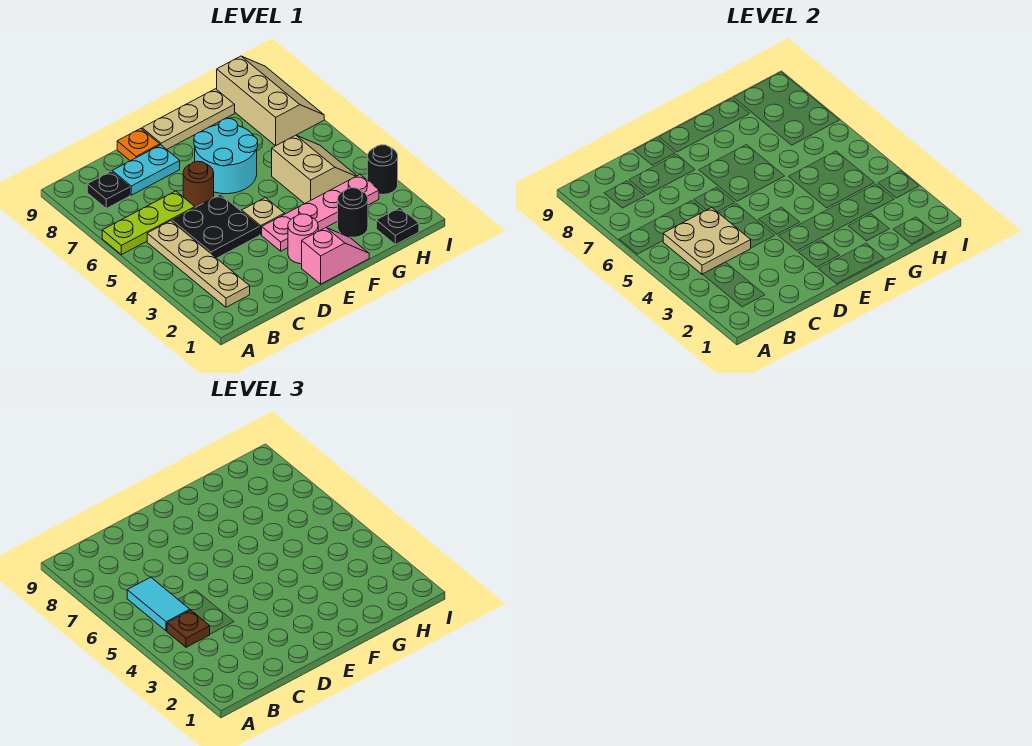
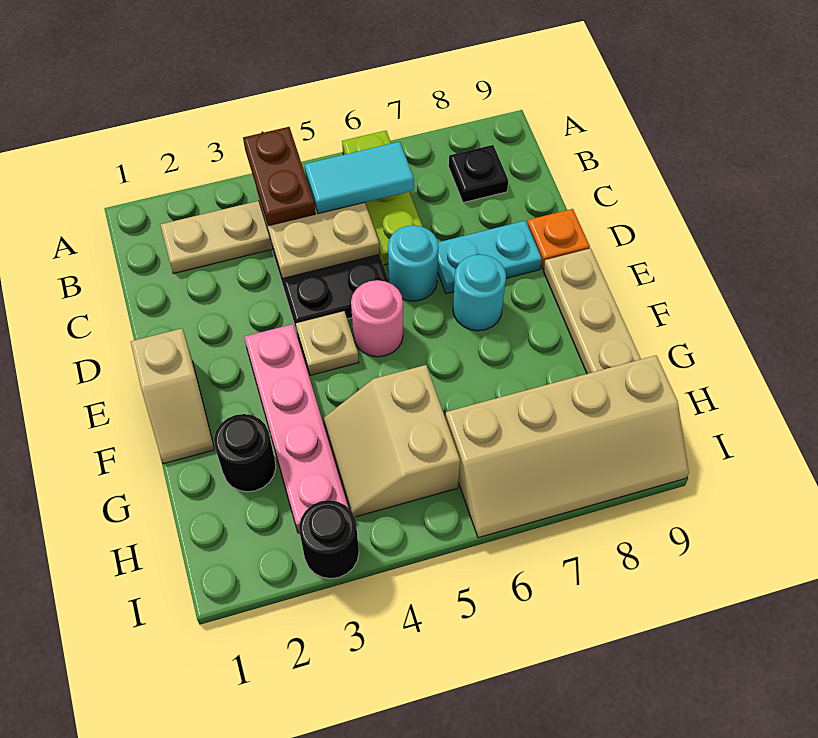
brown 1x1 plate [167,610,210,647] -> brown 1x2 plate [243,127,316,226]
cyan 1x2 plate [112,145,180,195] -> cyan 1x2 plate turned to [438,221,542,294]
brown 1x1 round brick [183,161,214,208] -> cyan 1x1 round brick [388,225,439,301]
pink 1x2 slope [302,228,369,284] -> tan 1x2 slope [131,329,215,464]
pink 1x1 round brick [288,214,318,264] -> pink 1x1 round brick moved to [351,280,403,357]
cyan 2x2 round brick [194,119,258,194] -> cyan 1x1 round brick [453,254,506,331]
tan 2x2 slope [272,135,357,204] -> tan 2x2 slope turned to [324,365,460,517]
black 1x1 plate [376,208,419,245] -> none
tan 2x3 slope [217,56,324,146] -> tan 2x4 slope [445,355,689,538]

